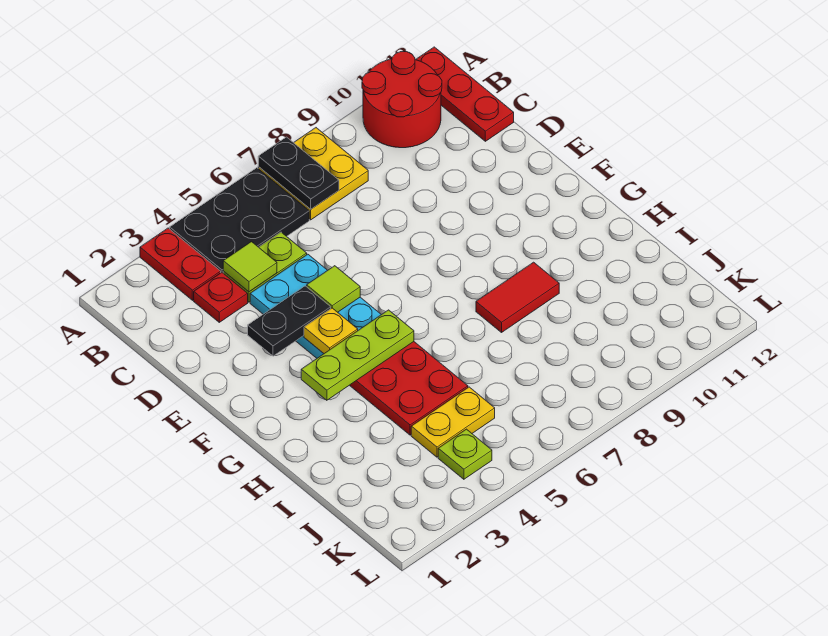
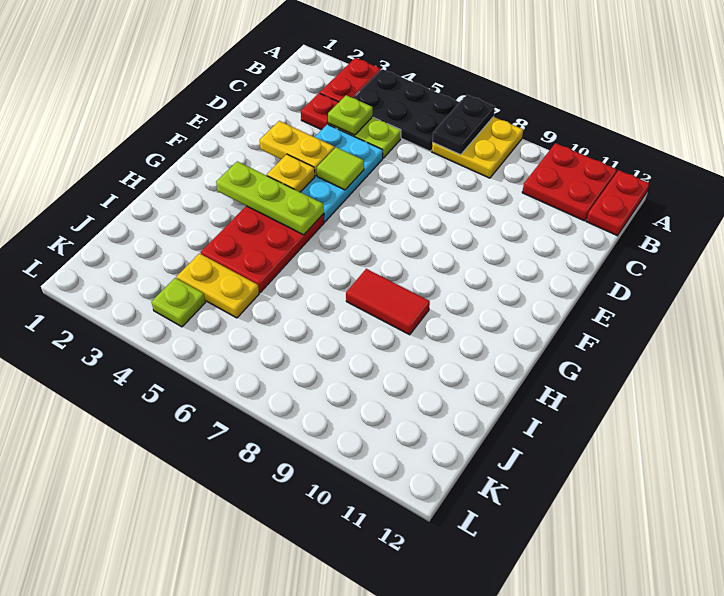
red 2x2 round brick [362,52,442,148] -> red 2x2 plate [522,143,617,221]
red 1x3 plate [416,47,514,141] -> red 1x2 plate [586,170,649,236]
lime 1x1 tile [223,242,277,292] -> lime 1x1 plate [328,95,373,135]
black 1x2 plate [248,286,331,356] -> yellow 1x2 plate [260,121,335,176]

